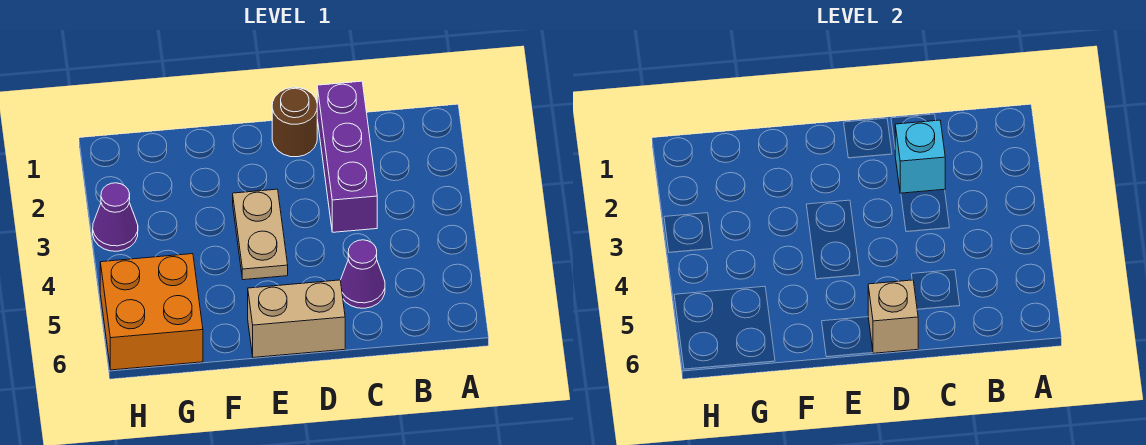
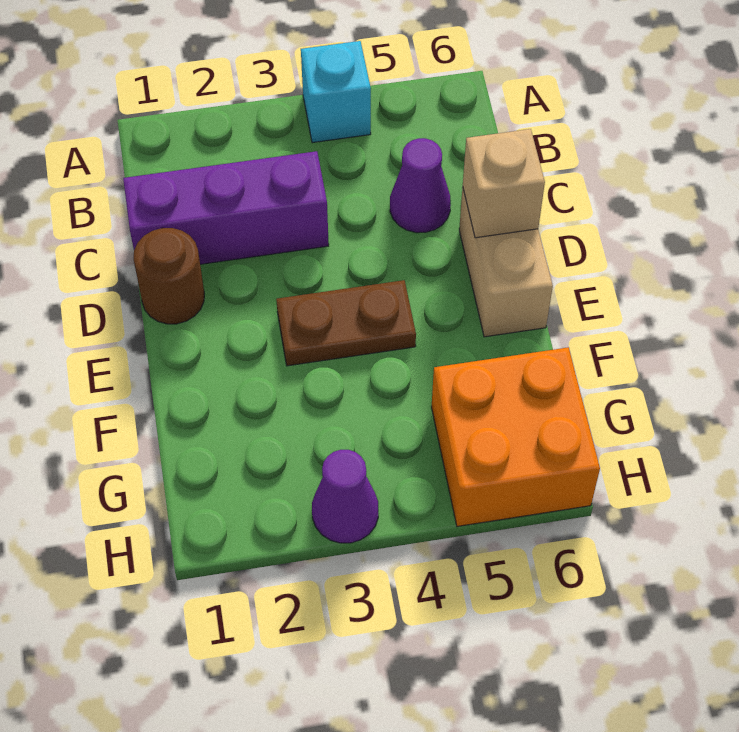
cyan 1x1 brick [895,120,945,194] -> cyan 1x1 brick moved to [301,41,371,143]
tan 1x2 plate [233,189,288,280] -> brown 1x2 plate [276,280,416,366]

